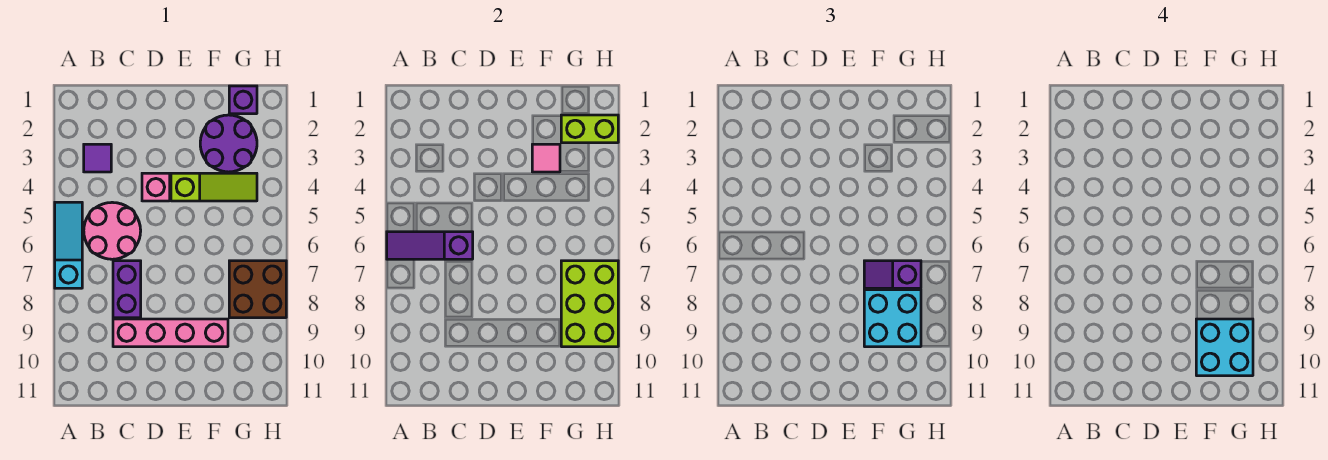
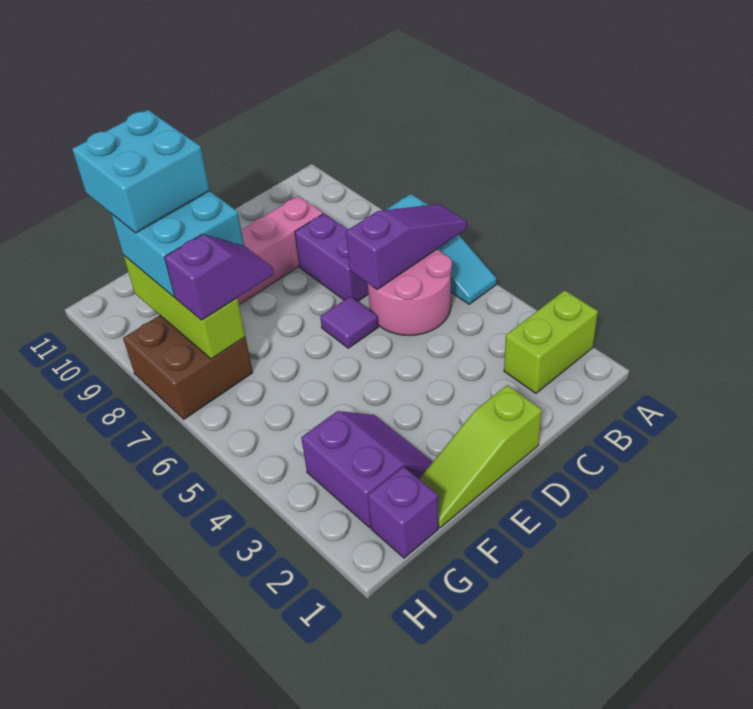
purple 1x1 tile [84,144,111,172] -> purple 1x1 tile moved to [320,296,378,348]
pink 1x1 brick [142,173,170,201] -> none
lime 1x3 slope [171,173,257,201] -> lime 1x3 slope moved to [419,385,542,528]
purple 2x2 round brick [200,115,257,172] -> purple 2x2 slope [301,411,433,527]
pink 1x1 tile [532,144,560,172] -> none
lime 1x2 brick [561,115,618,143] -> lime 1x2 brick moved to [504,290,598,393]
lime 2x3 brick [561,261,618,347] -> lime 1x3 brick [124,256,245,359]

